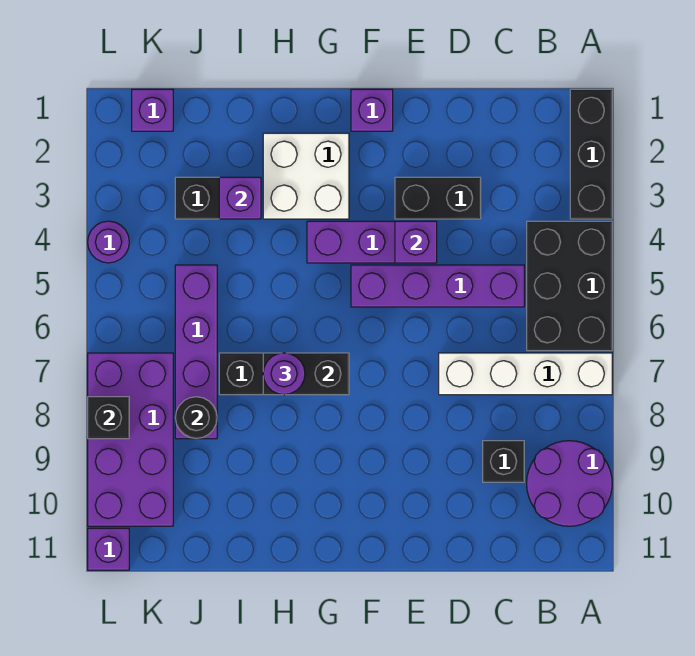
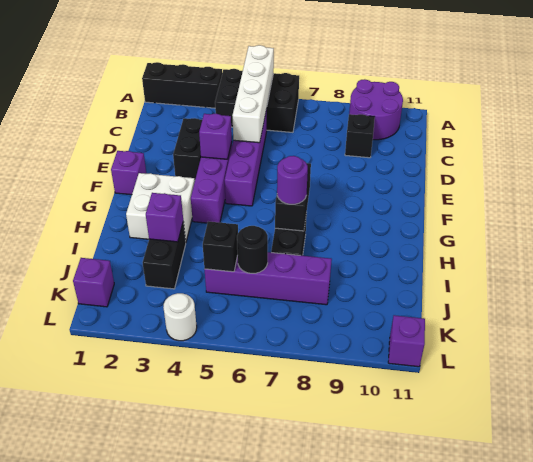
white 1x4 brick [439,353,612,395] -> white 1x4 brick moved to [233,45,274,143]
black 1x1 round brick [175,397,217,439] -> black 1x1 round brick moved to [237,226,268,273]
purple 2x4 brick [88,353,173,526] -> none
purple 1x1 round brick [88,221,129,263] -> white 1x1 round brick [163,293,197,341]
black 1x1 brick [88,397,129,439] -> black 1x1 brick moved to [203,221,238,272]

